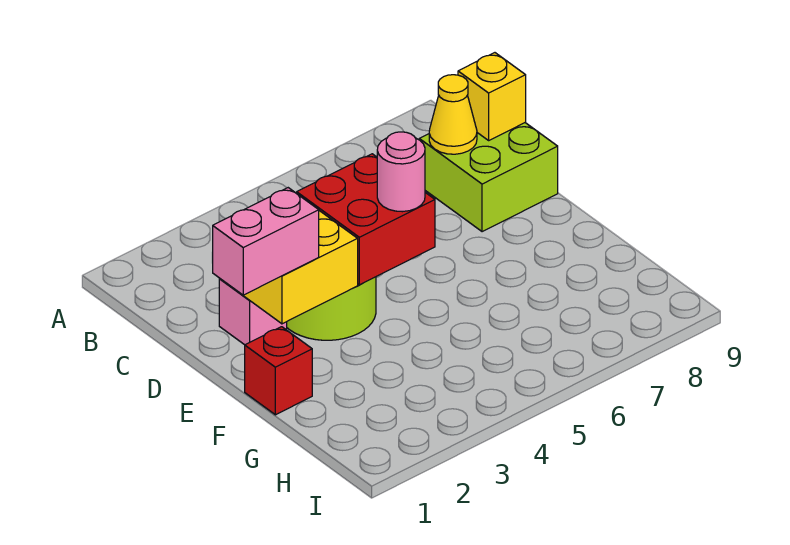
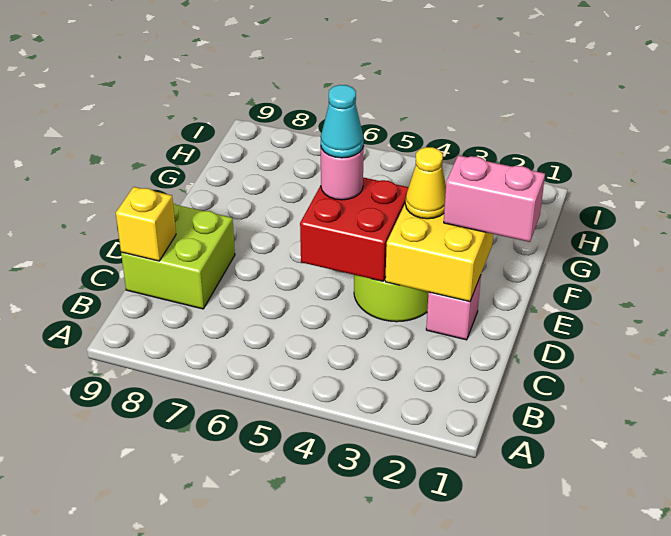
yellow 1x1 cone [429,75,477,154] -> yellow 1x1 cone moved to [405,147,446,219]
none -> cyan 1x1 cone [321,85,364,158]
red 1x1 brick [245,327,312,415] -> none

